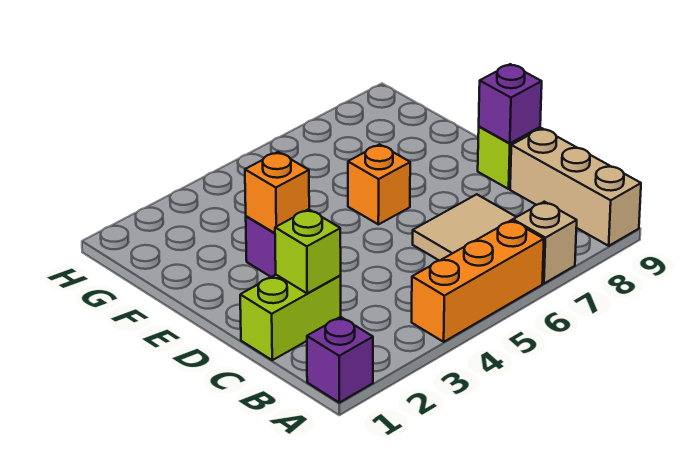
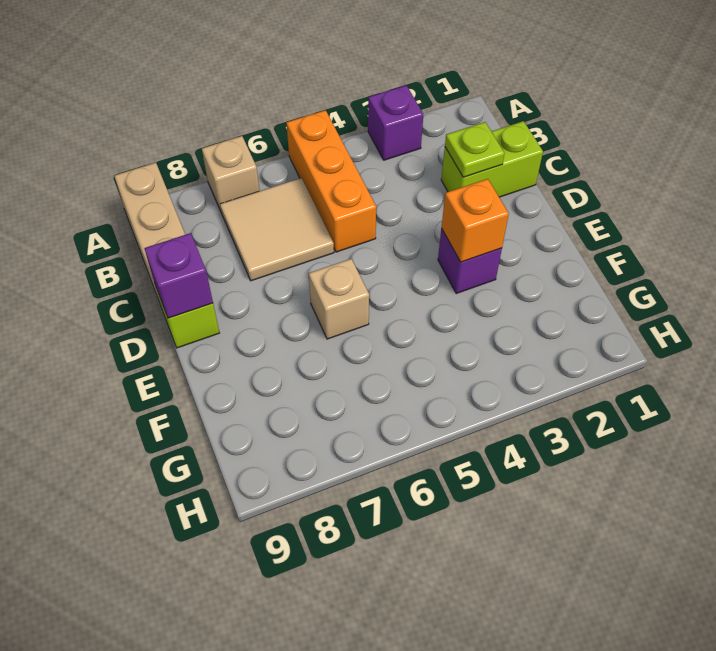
purple 1x1 brick [307,317,373,403] -> purple 1x1 brick moved to [368,85,423,160]
orange 1x3 brick [412,220,544,342] -> orange 1x3 brick turned to [286,110,376,252]
lime 1x1 brick [275,209,341,294] -> lime 1x1 plate [445,122,504,177]
orange 1x1 brick [348,145,410,224] -> tan 1x1 brick [309,259,369,339]

